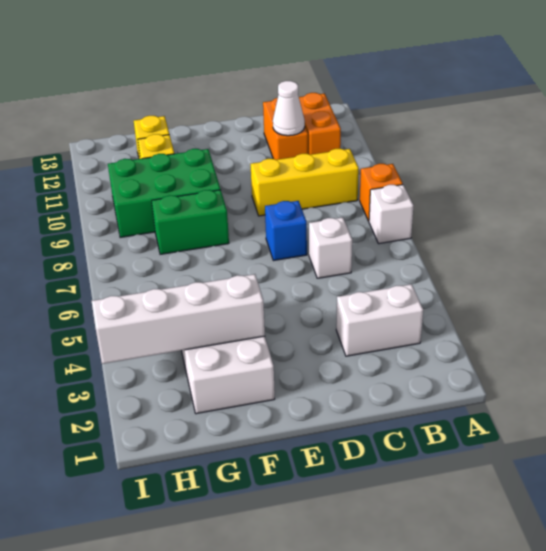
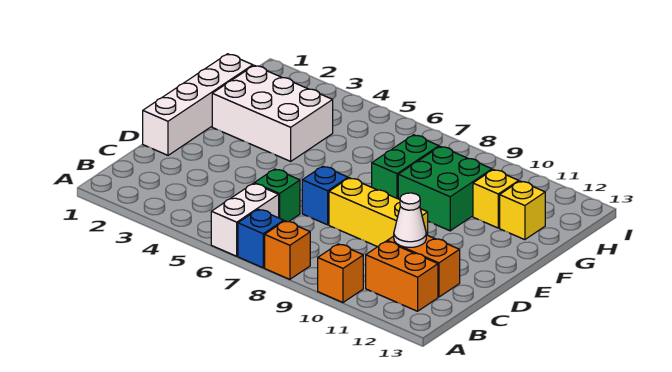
white 1x1 brick [369,185,413,244] -> blue 1x1 brick [238,209,284,268]
none -> orange 1x1 brick [318,244,363,302]
white 1x2 brick [336,284,423,356] -> white 1x2 brick moved to [211,183,279,256]
yellow 1x3 brick [251,149,359,216] -> yellow 1x3 brick turned to [329,178,428,247]
white 1x1 brick [309,218,352,278] -> green 1x1 brick [254,169,300,222]
white 1x4 brick [92,274,265,364] -> white 1x4 brick moved to [143,54,253,155]
green 2x3 brick [108,149,221,238] -> green 2x2 brick [398,146,492,231]

